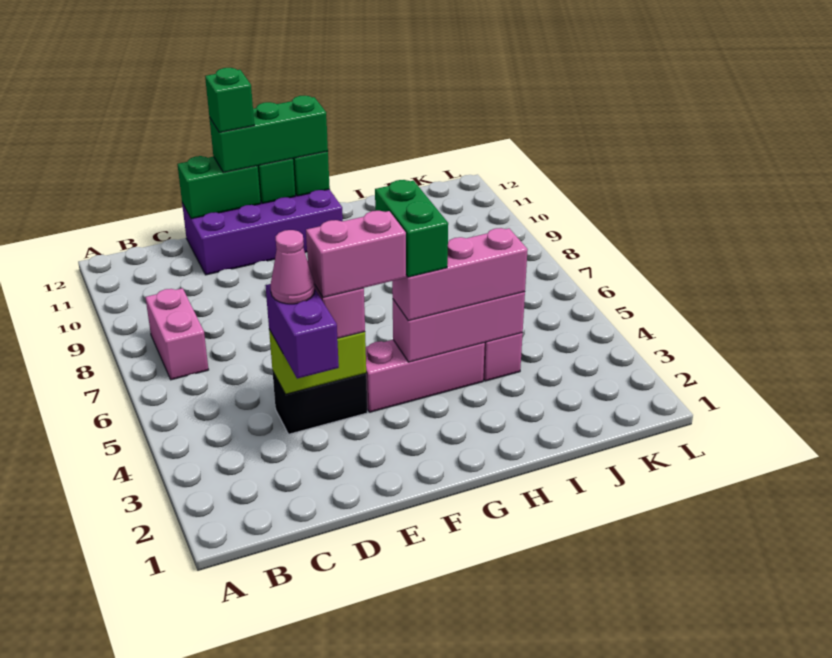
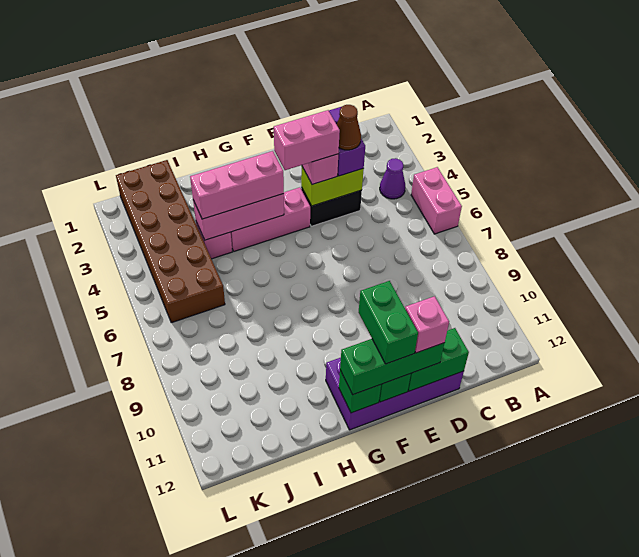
none -> purple 1x1 cone [380,158,405,199]
pink 1x2 brick [145,288,209,380] -> pink 1x2 brick moved to [411,167,462,234]
pink 1x1 cone [271,230,315,304] -> brown 1x1 cone [337,105,361,150]
green 1x1 brick [205,68,254,132] -> pink 1x1 brick [405,296,449,353]
green 1x2 brick [375,180,448,277] -> green 1x2 brick moved to [359,281,418,364]
none -> brown 2x6 brick [116,160,225,323]

